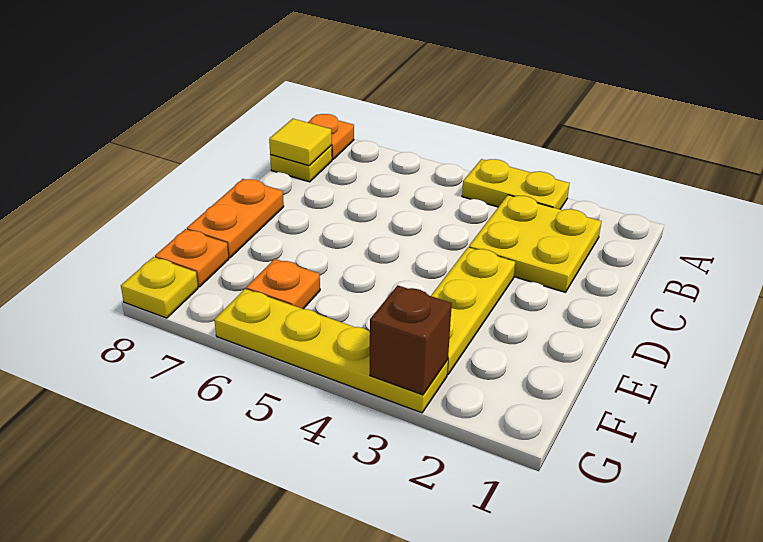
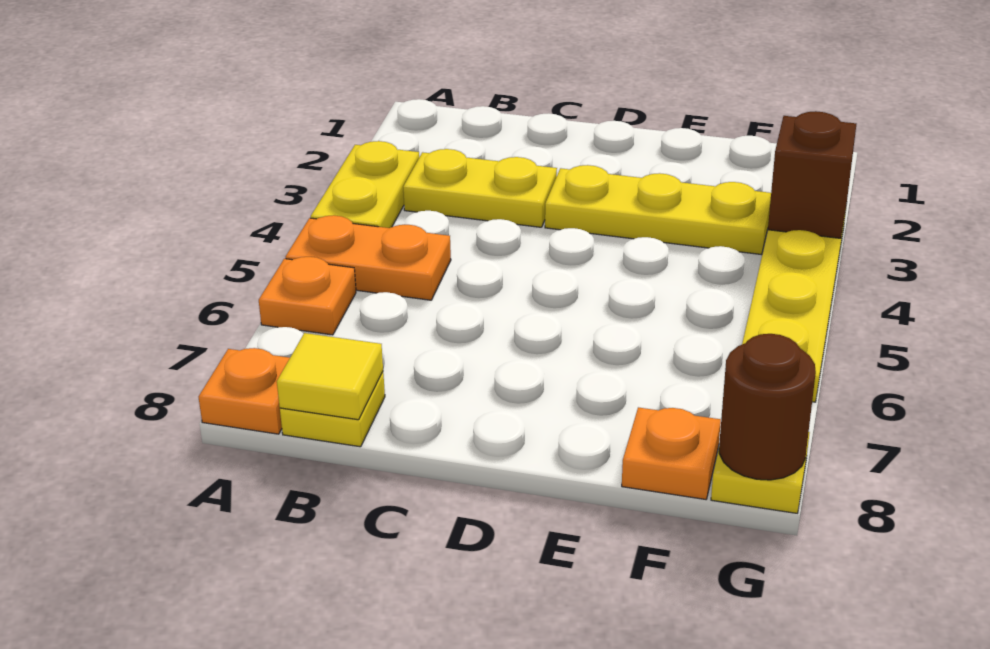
yellow 2x2 plate [469,195,601,292] -> yellow 1x2 plate [403,149,557,227]
orange 1x2 plate [187,179,284,258] -> orange 1x2 plate moved to [286,215,451,300]
orange 1x1 plate [246,259,320,309] -> orange 1x1 plate moved to [259,257,356,335]
none -> brown 1x1 round brick [719,334,816,480]

